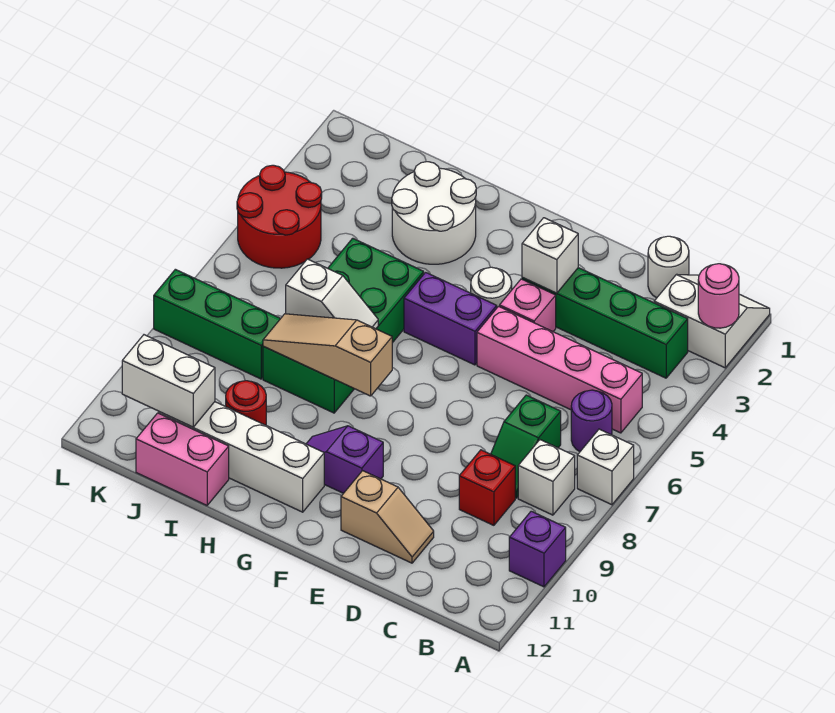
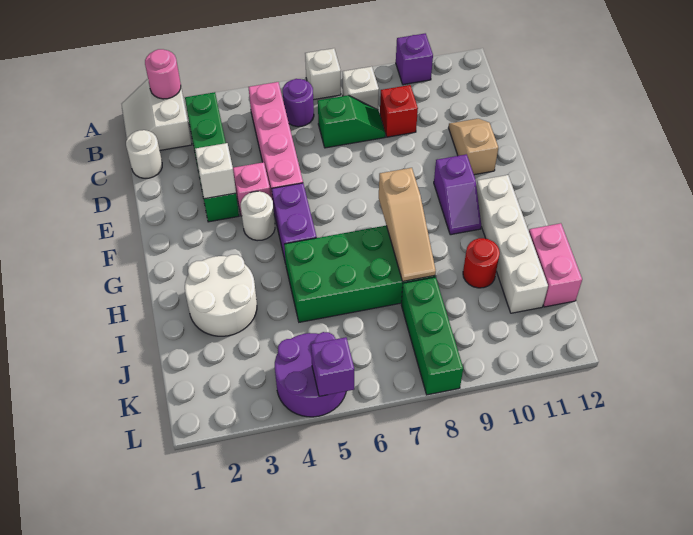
white 1x2 slope [286,259,378,329] -> none
white 1x2 brick [122,335,215,427] -> none
red 2x2 round brick [237,165,322,268] -> purple 2x2 round brick [275,332,346,417]
none -> purple 1x1 brick [311,337,354,396]

